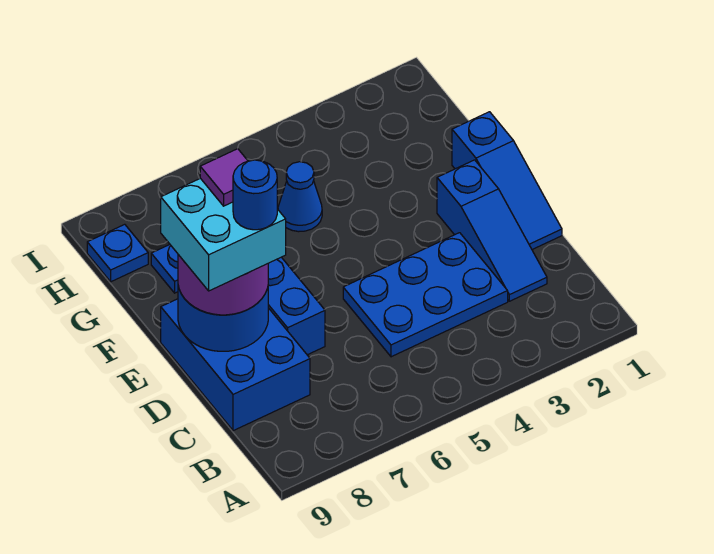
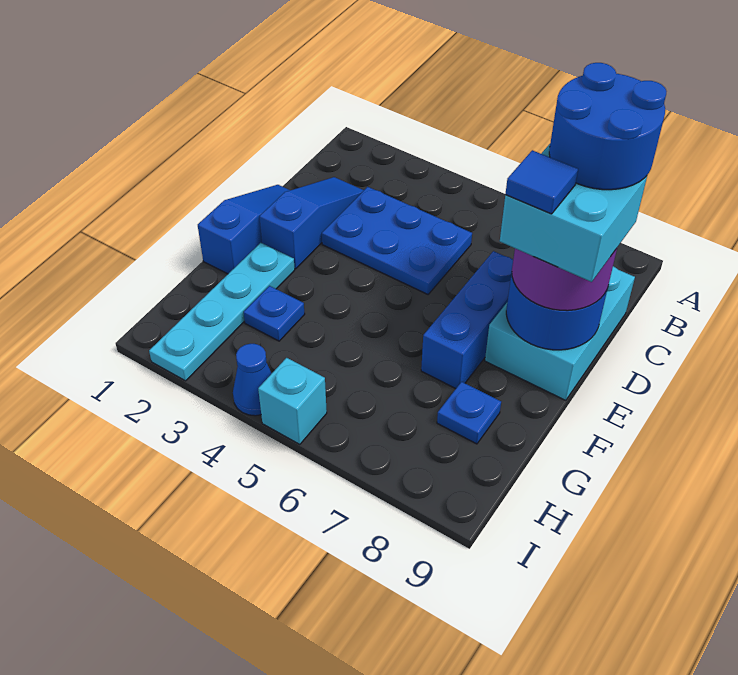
blue 2x3 brick [161,299,310,431] -> cyan 2x3 brick [485,266,635,400]
blue 1x1 round brick [233,160,277,230] -> blue 2x2 round brick [549,63,667,190]
purple 1x1 tile [200,149,248,206] -> blue 1x1 tile [505,150,578,214]
none -> cyan 1x4 plate [149,243,295,381]
blue 1x1 cone [278,162,322,232] -> blue 1x1 cone moved to [233,344,272,416]
blue 1x1 plate [87,224,148,282] -> blue 1x1 plate moved to [244,286,305,341]
none -> cyan 1x1 brick [258,358,327,444]

